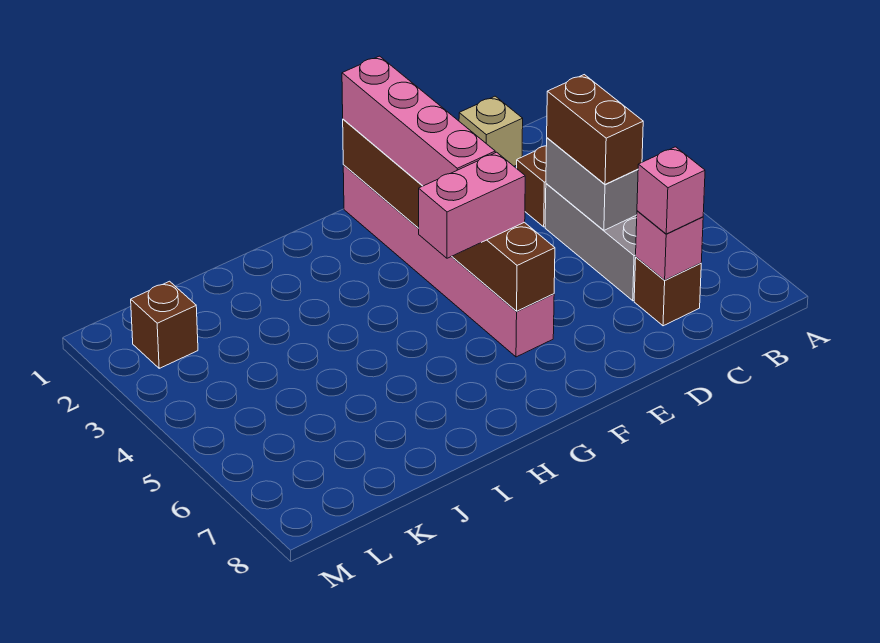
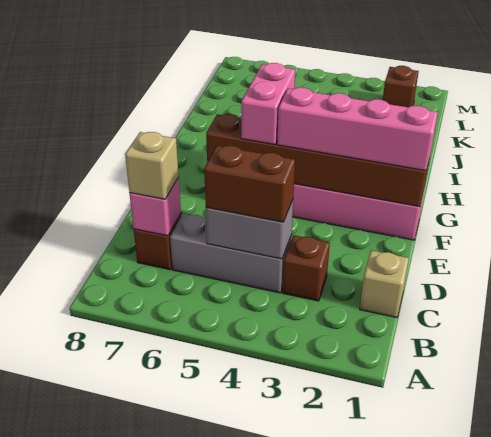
pink 1x1 brick [637,147,705,234] -> tan 1x1 brick [125,132,179,199]

